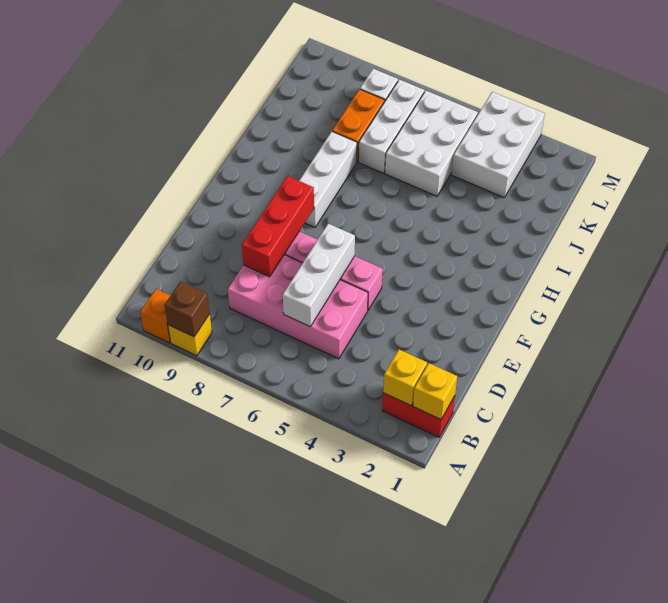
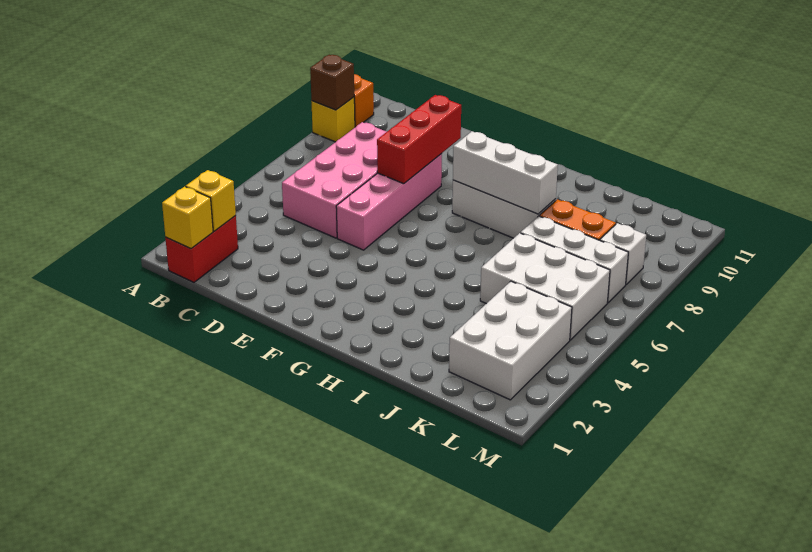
white 1x3 brick [283,224,355,327] -> white 1x3 brick moved to [453,131,558,214]
red 1x3 brick [242,176,314,277] -> red 1x3 brick turned to [377,95,461,184]
white 2x3 brick [452,92,545,198] -> white 2x3 brick turned to [449,281,572,400]

